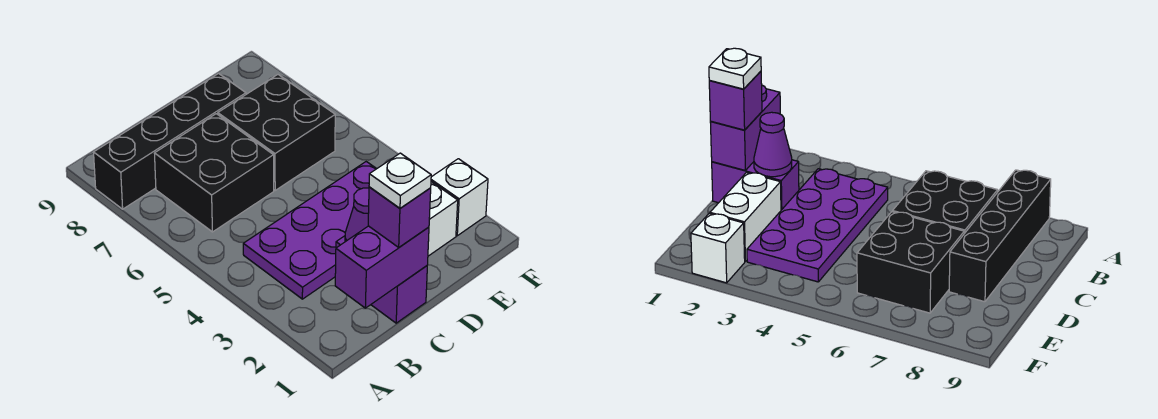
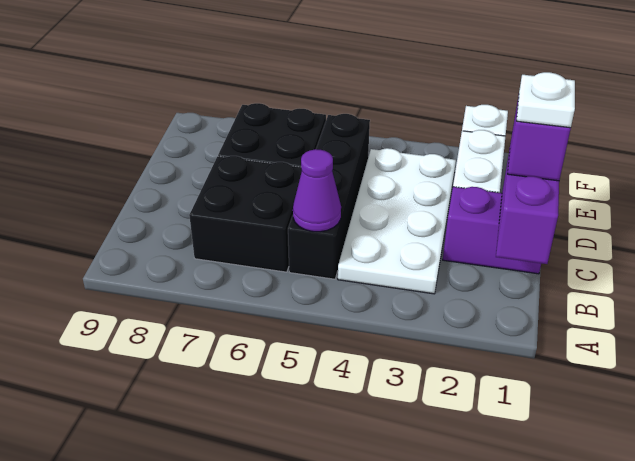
black 1x4 brick [94,74,246,209] -> black 1x4 brick moved to [288,114,370,279]
purple 2x4 plate [243,162,376,299] -> white 2x4 plate [338,148,456,294]
purple 1x1 cone [345,188,369,242] -> purple 1x1 cone moved to [293,149,341,232]

